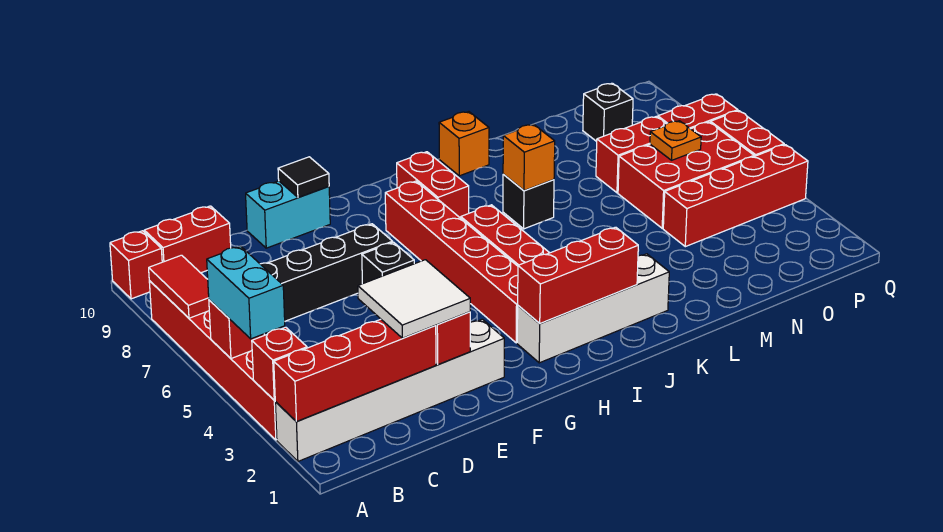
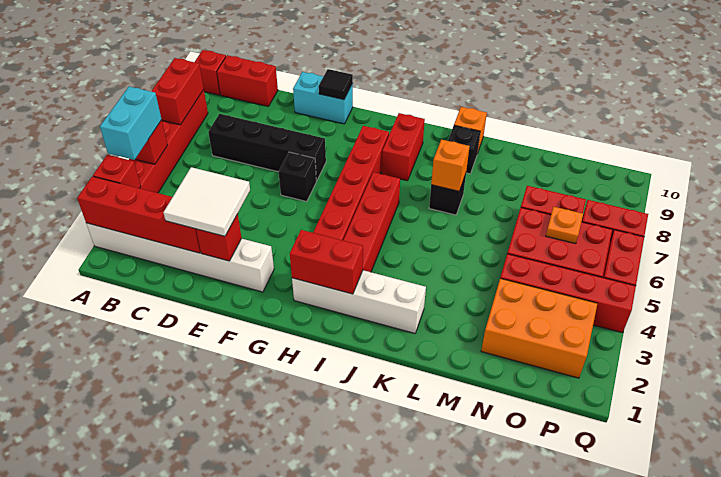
red 1x2 tile [149,255,209,318] -> red 1x2 brick [151,58,204,125]
red 1x3 brick [518,227,638,324] -> red 1x2 brick [290,230,363,294]
none -> orange 2x3 brick [481,278,597,378]
black 1x1 brick [583,83,633,141] -> black 1x1 brick moved to [448,126,480,174]

